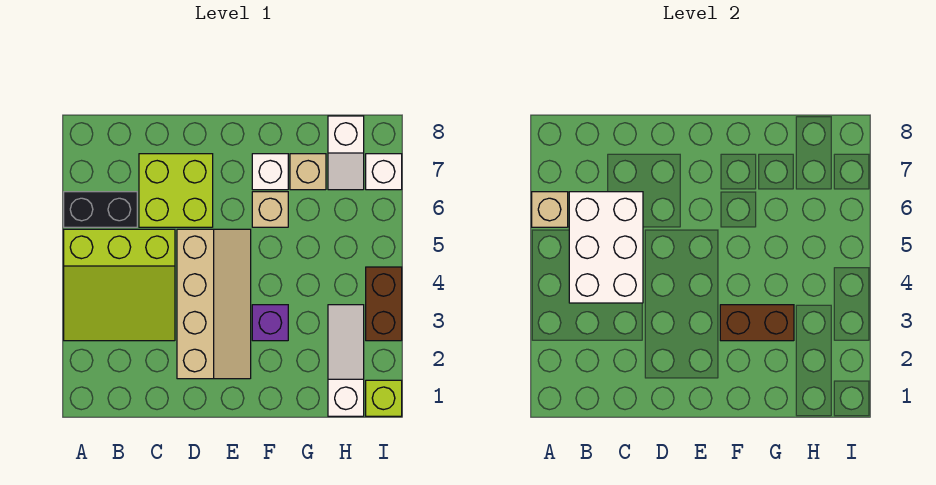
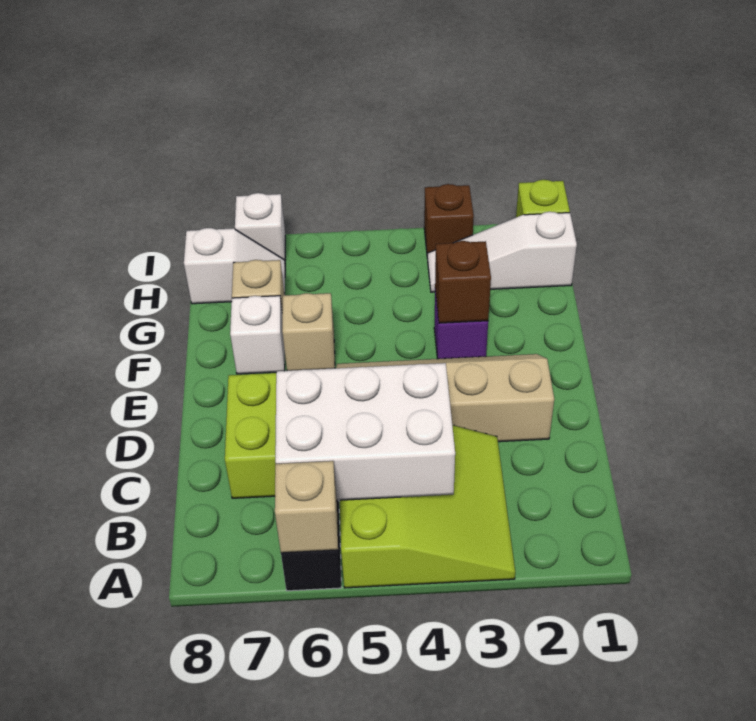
brown 1x2 brick [720,305,794,341] -> brown 1x1 brick [435,241,491,323]
brown 1x2 brick [366,267,402,341] -> brown 1x1 brick [424,184,474,259]

